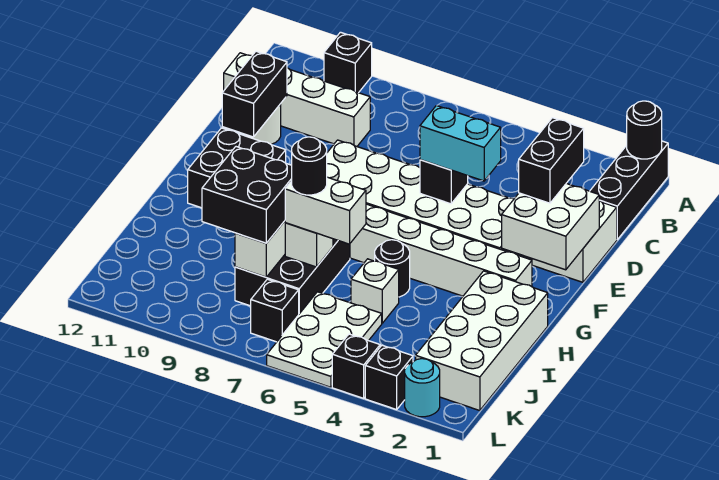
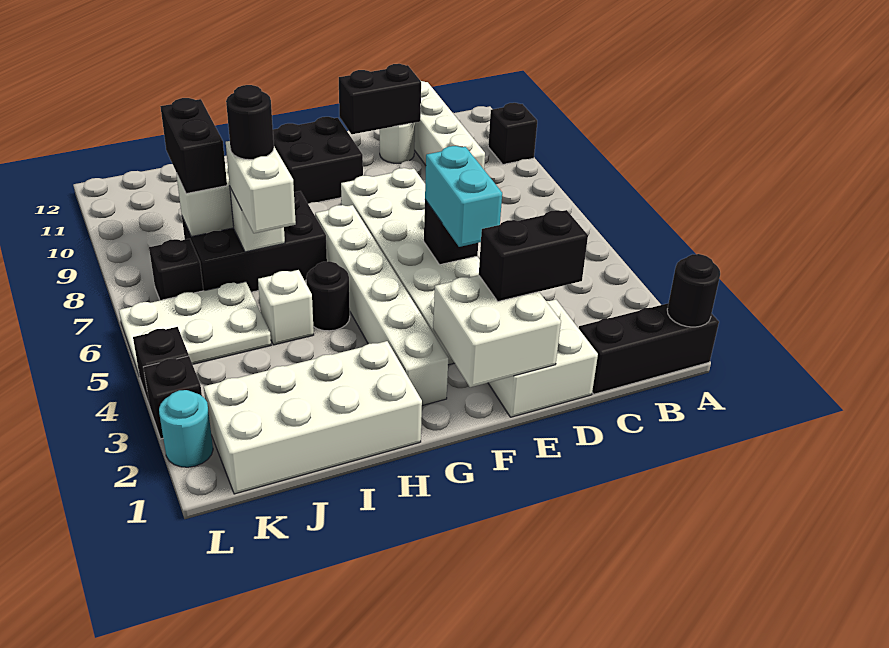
black 2x2 brick [202,147,292,243] -> black 1x2 brick [160,98,227,194]

